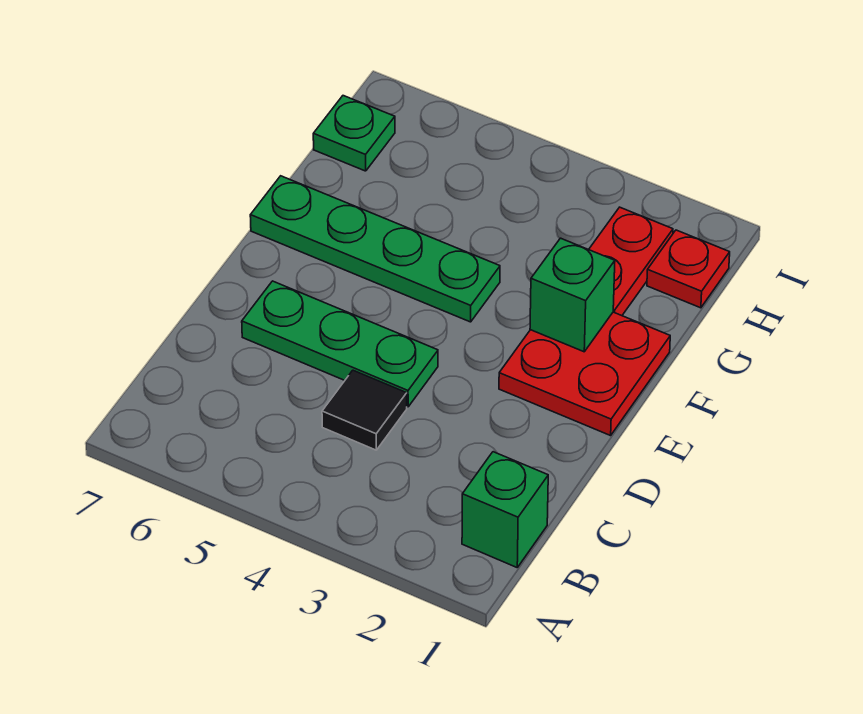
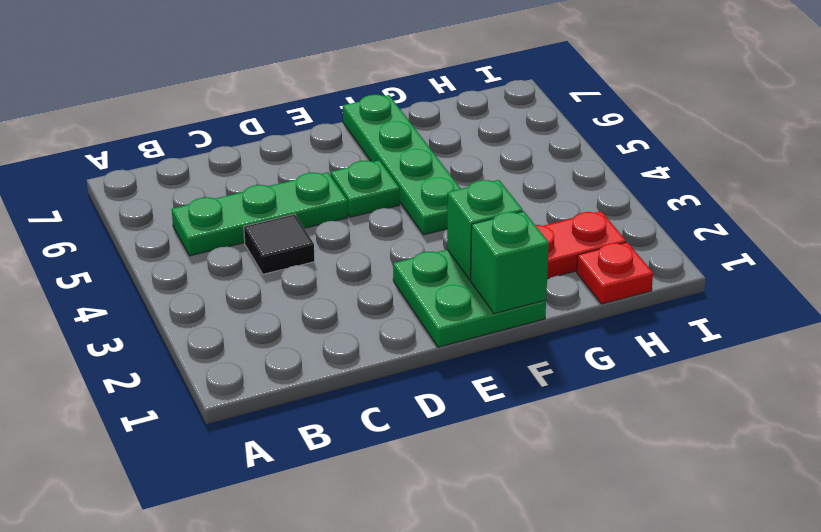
green 1x1 brick [462,452,548,567] -> green 1x1 brick moved to [471,211,549,314]
green 1x3 plate [242,281,438,407] -> green 1x3 plate turned to [172,172,348,256]
red 2x2 plate [499,312,670,436] -> green 2x2 plate [393,250,546,347]
green 1x1 plate [313,96,395,171] -> green 1x1 plate moved to [331,160,400,217]

